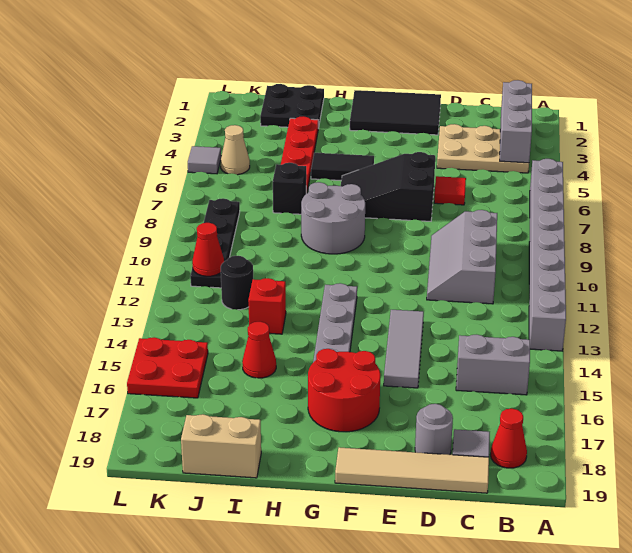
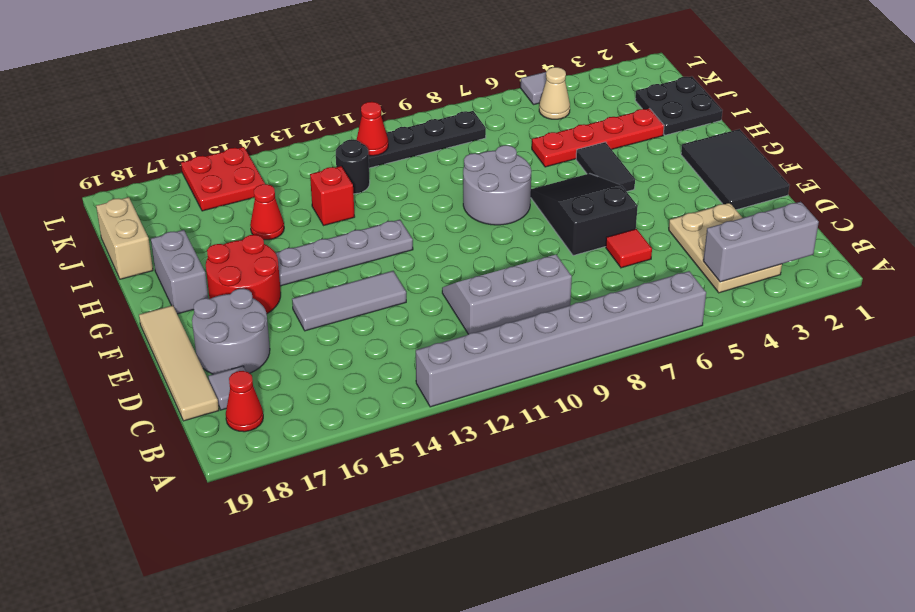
grey 1x2 brick [456,335,530,395] -> grey 1x2 brick moved to [151,230,208,314]
grey 1x1 round brick [415,404,453,455] -> grey 2x2 round brick [192,288,270,374]
black 1x1 brick [273,163,306,214] -> none

